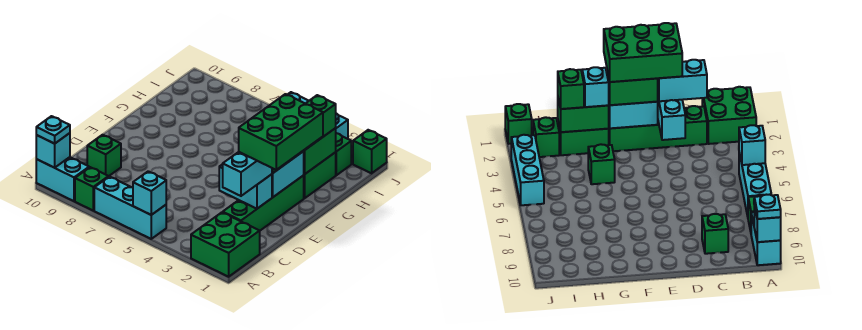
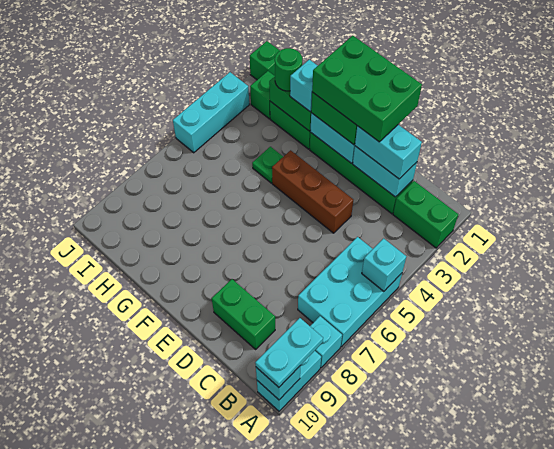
green 2x2 brick [191,212,260,277] -> green 1x2 brick [393,181,458,248]
cyan 1x3 brick [94,177,166,239] -> cyan 2x3 brick [298,237,402,347]
green 1x1 brick [75,167,109,211] -> cyan 1x1 brick [310,316,342,368]
cyan 1x1 plate [36,116,70,144] -> cyan 1x2 plate [255,318,323,387]
green 1x1 brick [87,135,121,176] -> green 1x2 brick [212,279,275,349]
cyan 1x2 brick [219,164,272,209] -> cyan 1x2 brick turned to [353,146,417,197]
none -> brown 1x3 brick [272,150,353,233]
green 1x1 brick [588,144,615,184] -> green 1x1 plate [252,147,283,183]
green 1x1 brick [306,95,336,139] -> green 1x1 round brick [275,48,302,91]

